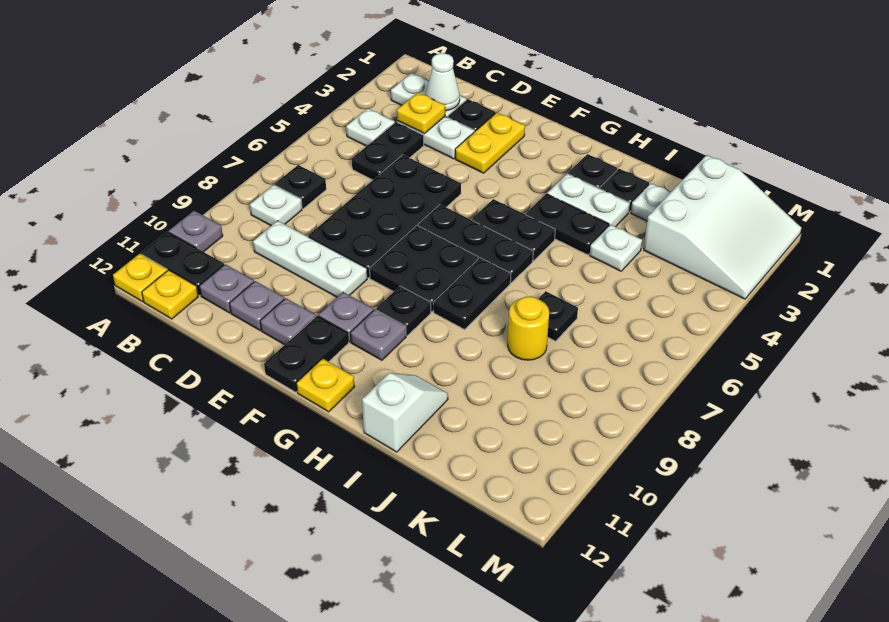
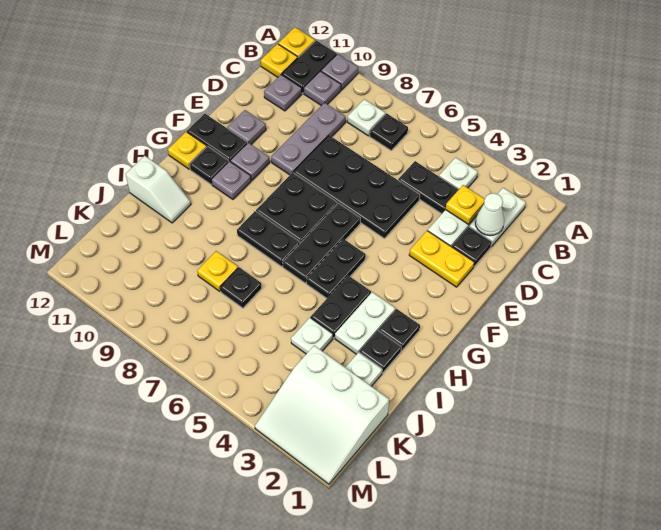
white 1x3 plate [253,221,367,297] -> grey 1x3 plate [271,103,346,175]
grey 1x1 plate [229,281,284,330] -> grey 1x1 plate moved to [304,71,341,106]
black 1x1 plate [376,286,431,336] -> black 1x1 plate moved to [189,146,229,184]
yellow 1x1 round brick [508,296,549,360] -> yellow 1x1 plate [197,251,238,291]

